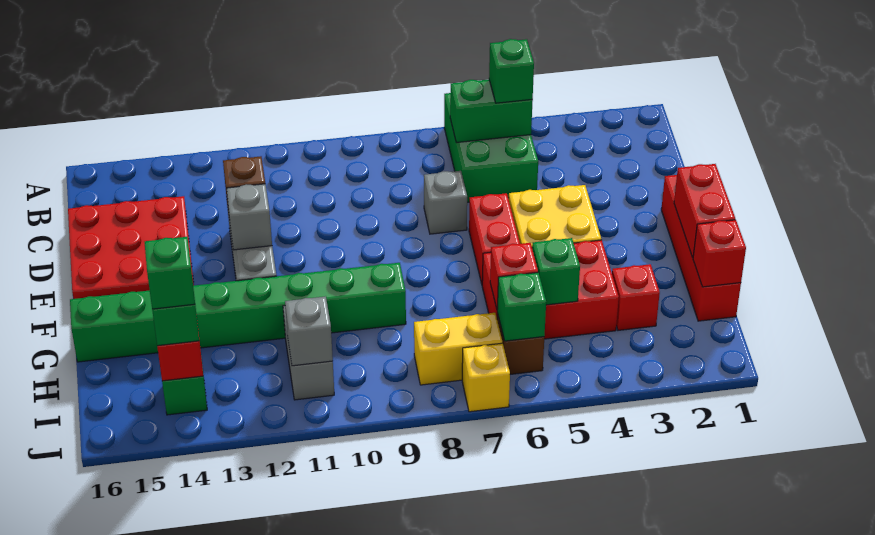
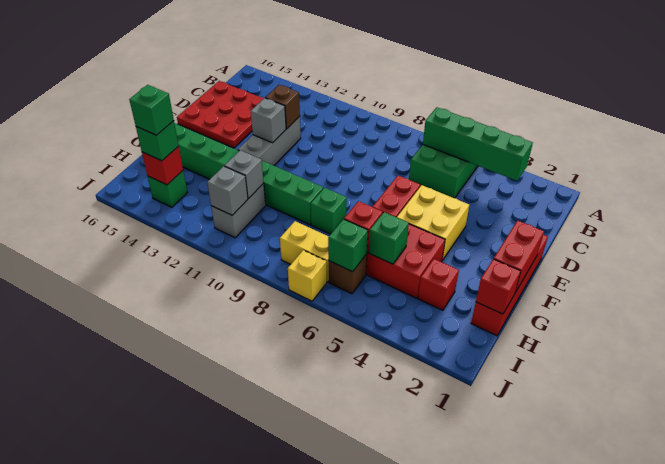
green 1x2 brick [450,79,533,143] -> green 1x4 brick [423,107,533,181]
green 1x1 brick [489,39,534,103] -> green 1x1 brick moved to [311,188,347,234]
grey 1x1 brick [424,171,467,234] -> grey 1x1 brick moved to [224,150,264,198]

